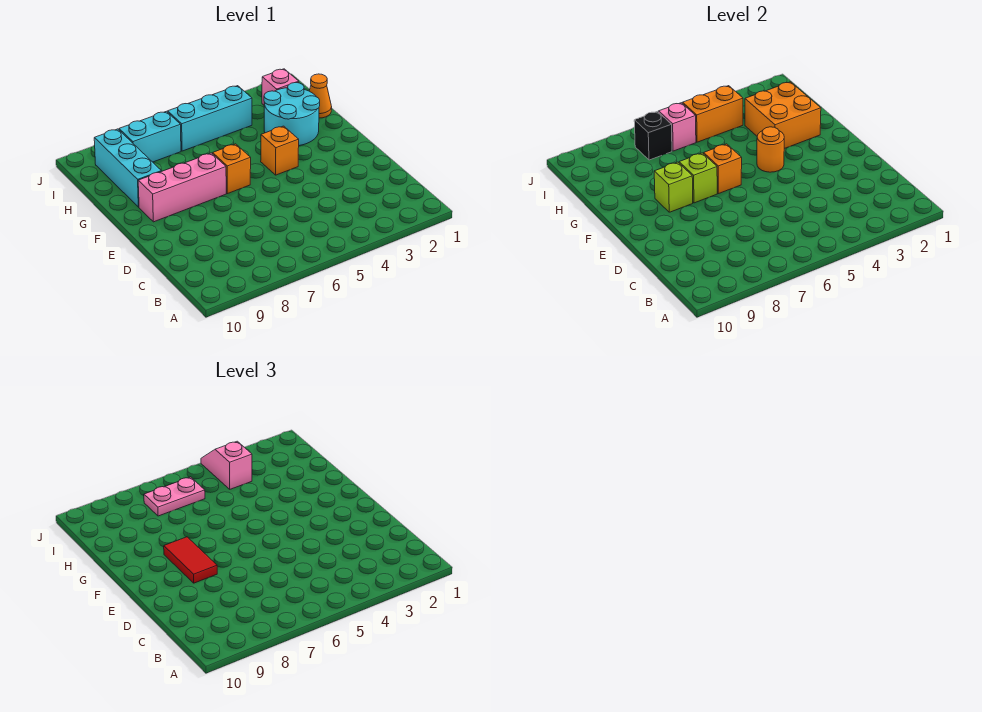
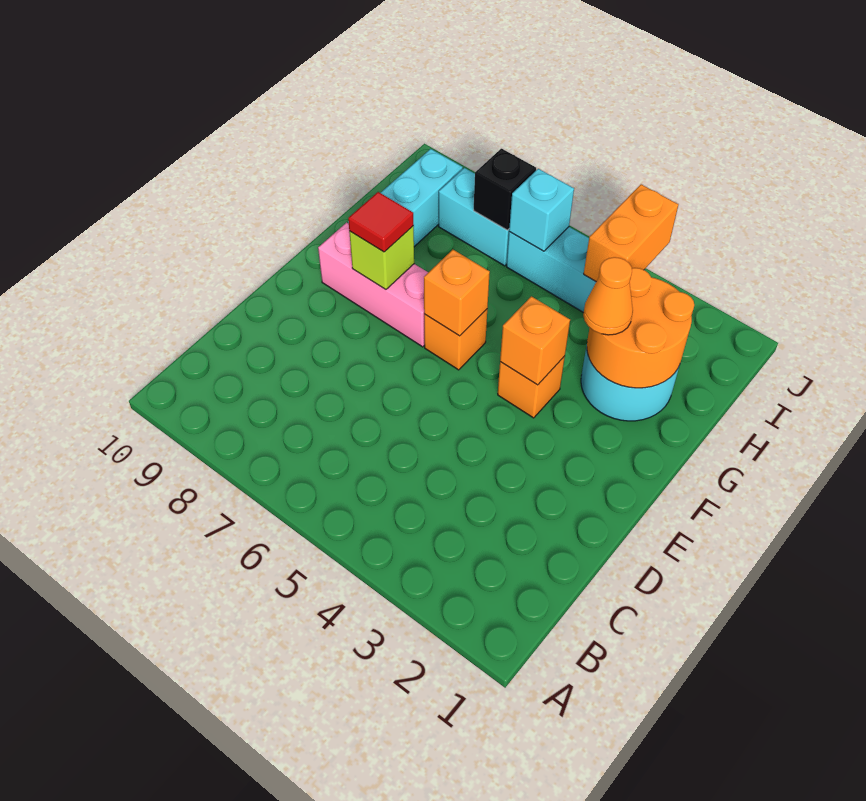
red 1x2 tile [164,537,217,583] -> red 1x1 tile [348,192,414,252]
orange 1x1 round brick [757,127,784,172] -> orange 1x1 brick [500,296,570,385]
lime 1x1 brick [679,153,717,203] -> none
orange 2x2 brick [745,82,821,149] -> orange 2x2 round brick [587,268,694,388]
orange 1x1 cone [309,74,332,118] -> orange 1x1 cone moved to [583,257,633,335]
pink 1x1 brick [262,69,299,105] -> none
orange 1x2 brick [683,86,743,142] -> orange 1x2 brick turned to [584,184,678,282]
pink 1x2 slope [201,441,252,489] -> none
pink 1x1 brick [659,103,696,151] -> cyan 1x1 brick [509,169,574,251]
pink 1x2 plate [144,477,205,516] -> none

